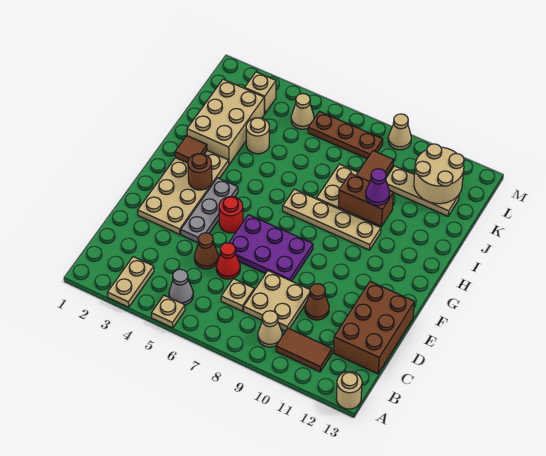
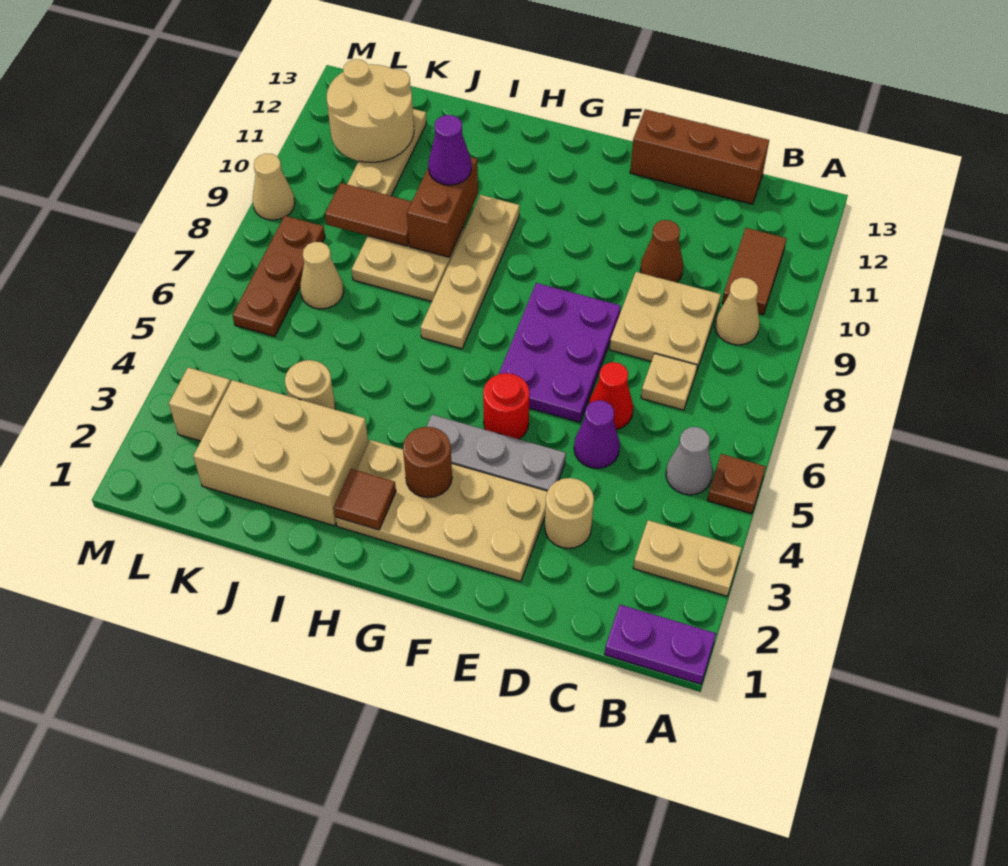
none -> purple 1x2 plate [605,605,716,684]
tan 1x1 plate [151,295,185,328] -> brown 1x1 plate [707,454,766,513]
tan 1x1 round brick [336,372,362,409] -> tan 1x1 round brick moved to [545,478,594,548]
brown 2x3 brick [334,281,414,374] -> brown 1x3 brick [630,109,769,204]
brown 1x1 cone [195,233,218,269] -> purple 1x1 cone [574,400,620,468]
tan 1x1 cone [291,94,314,129] -> tan 1x1 cone moved to [300,242,344,309]

